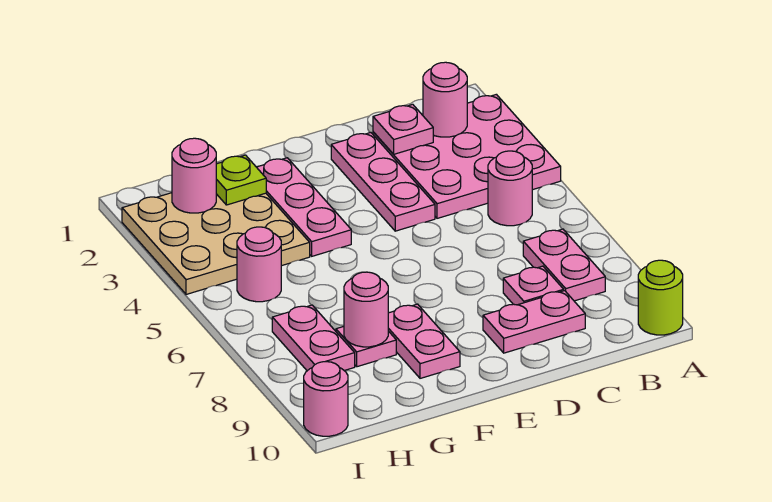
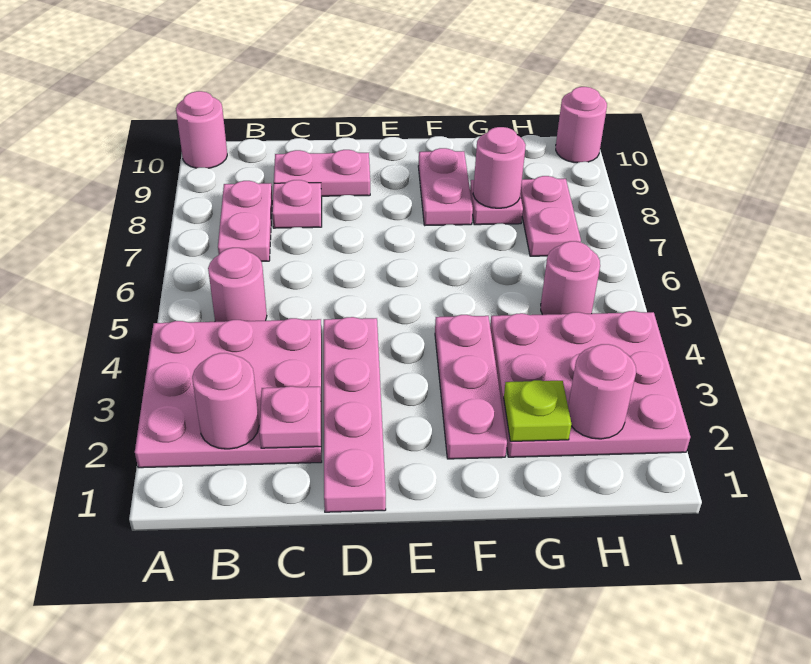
lime 1x1 round brick [638,260,683,335] -> pink 1x1 round brick [176,91,227,168]
pink 1x3 plate [331,133,435,231] -> pink 1x4 plate [324,317,386,512]
tan 3x3 plate [122,193,310,294] -> pink 3x3 plate [490,311,690,457]

